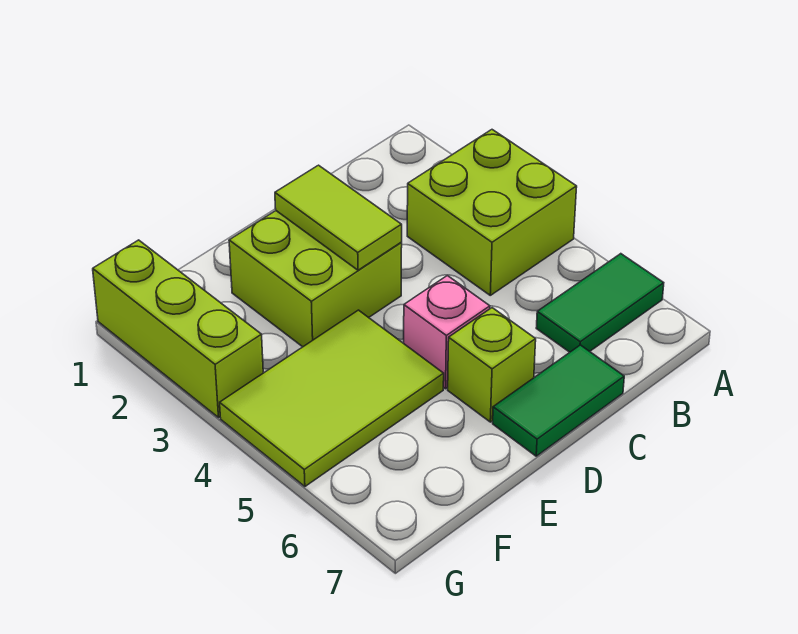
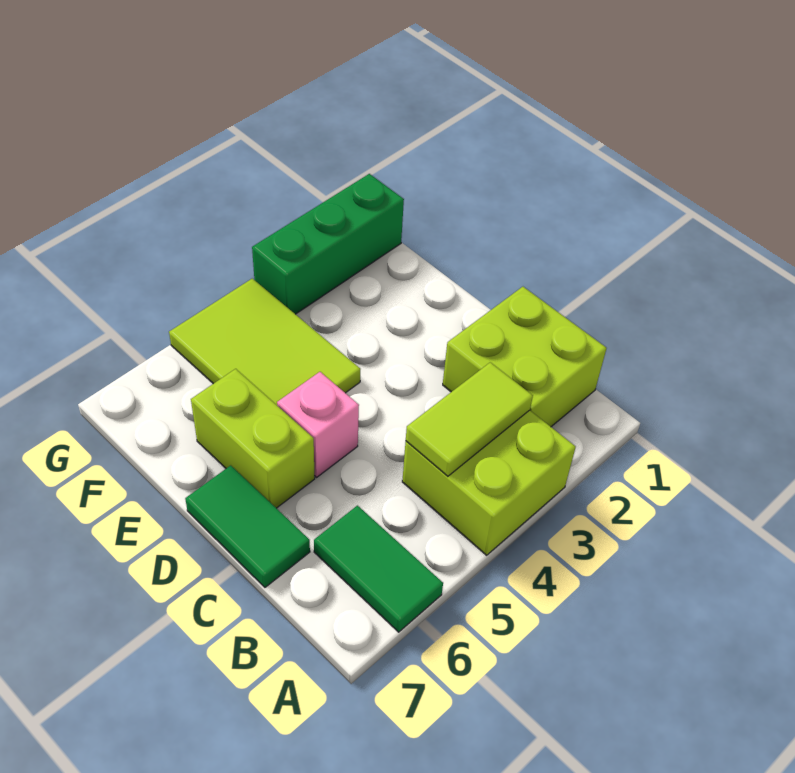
lime 2x2 brick [229,211,402,347] -> lime 2x2 brick moved to [443,287,607,427]
lime 1x2 tile [275,165,402,270] -> lime 1x2 tile moved to [406,362,533,476]
lime 1x1 brick [448,308,536,422] -> lime 1x2 brick [191,369,315,508]
lime 1x3 brick [93,240,263,417] -> green 1x3 brick [252,174,404,314]

